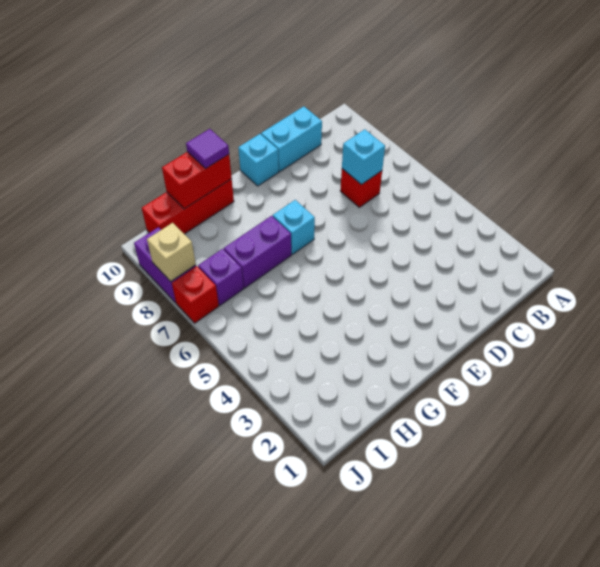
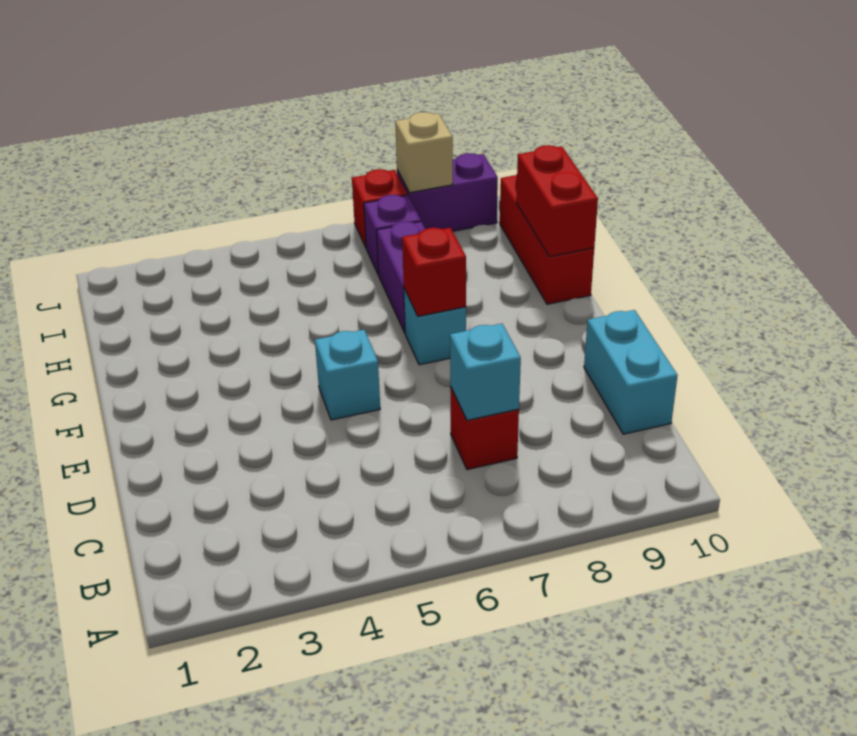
cyan 1x1 brick [238,134,279,186] -> cyan 1x1 brick moved to [315,330,380,420]
none -> red 1x1 brick [402,228,466,316]
purple 1x1 tile [186,129,229,168] -> none

